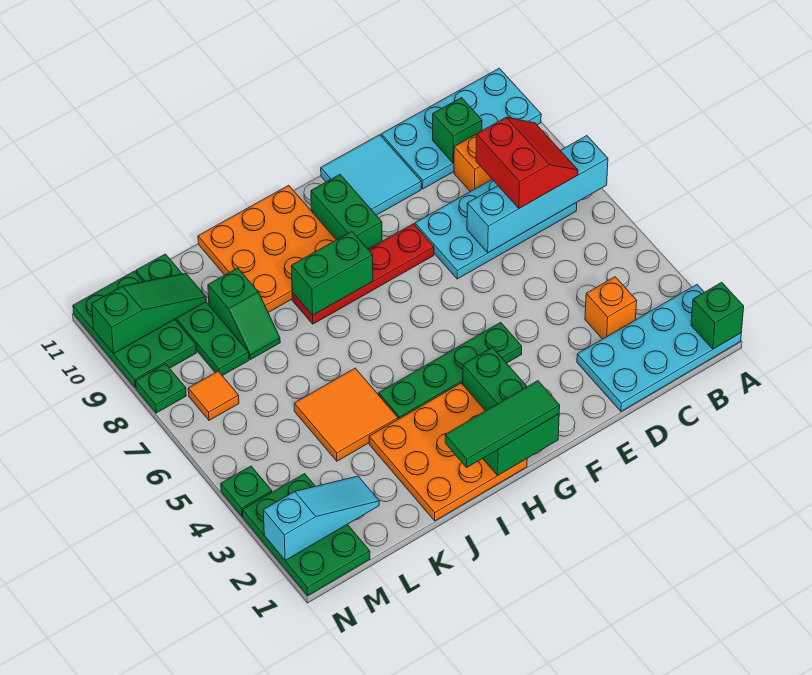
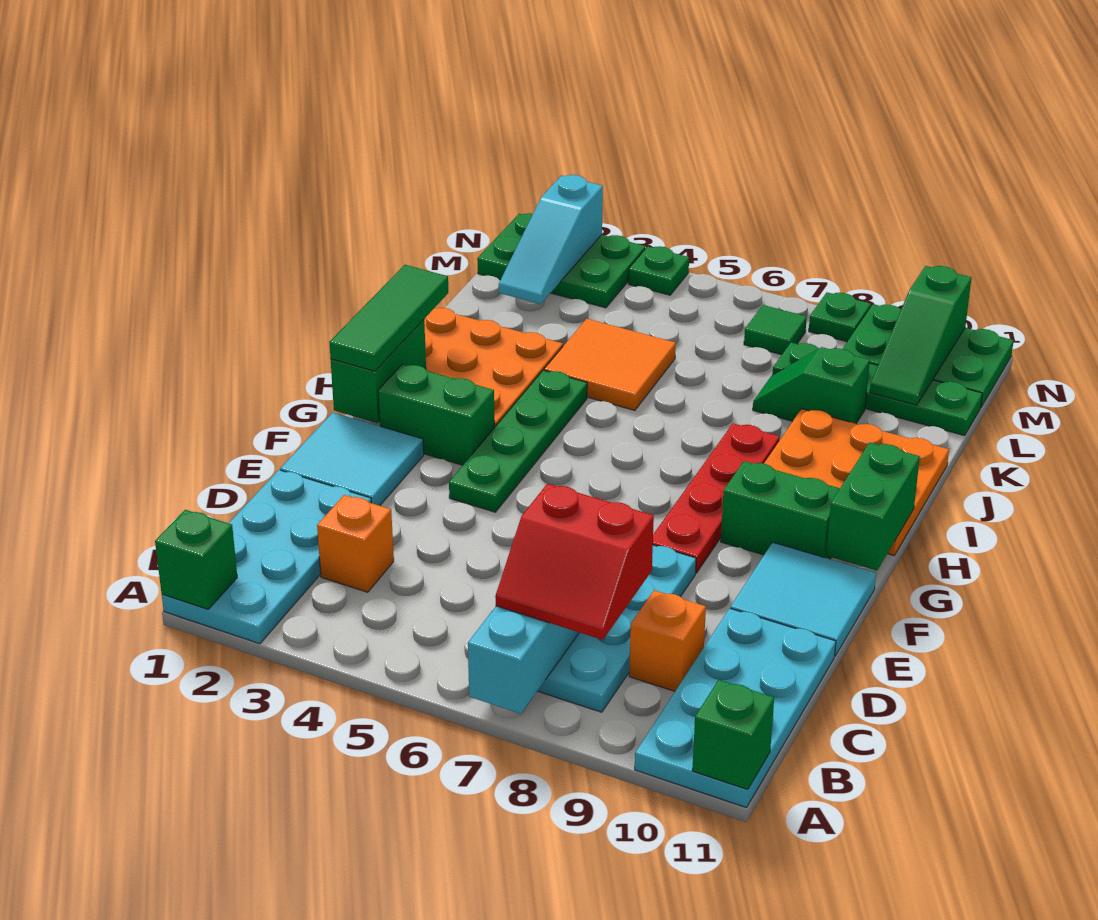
green 1x1 brick [433,98,482,163] -> green 1x1 brick moved to [692,680,774,790]
none -> cyan 2x2 tile [280,412,424,506]
green 1x2 brick [291,231,373,315] -> green 1x2 brick moved to [826,442,920,571]
orange 1x1 tile [188,371,239,420] -> green 1x1 tile [744,305,807,355]

